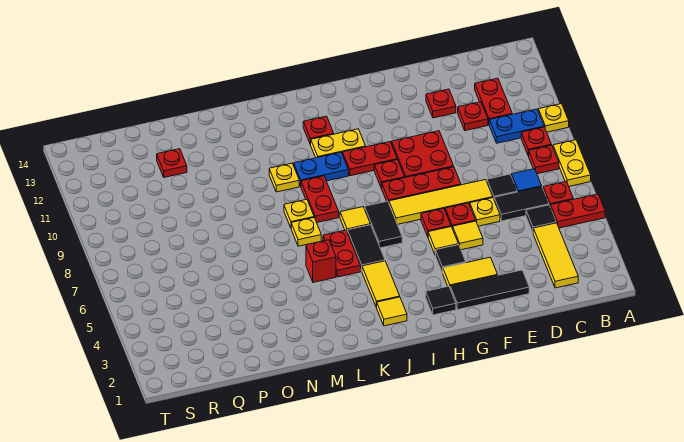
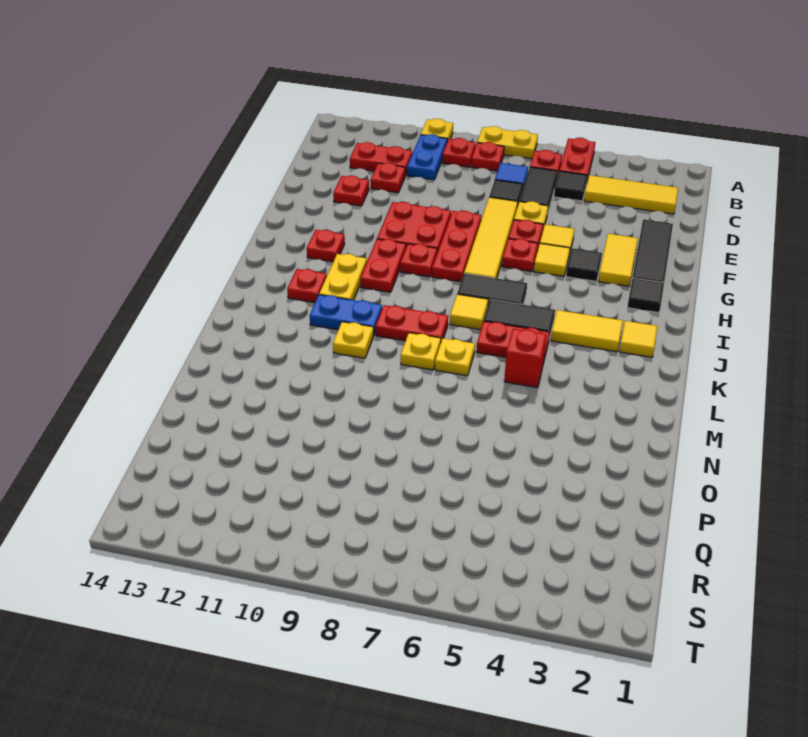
blue 1x2 plate [294,153,348,186] -> blue 1x2 plate turned to [309,295,382,335]
red 1x1 plate [157,149,187,177] -> red 1x1 plate moved to [307,230,345,262]

